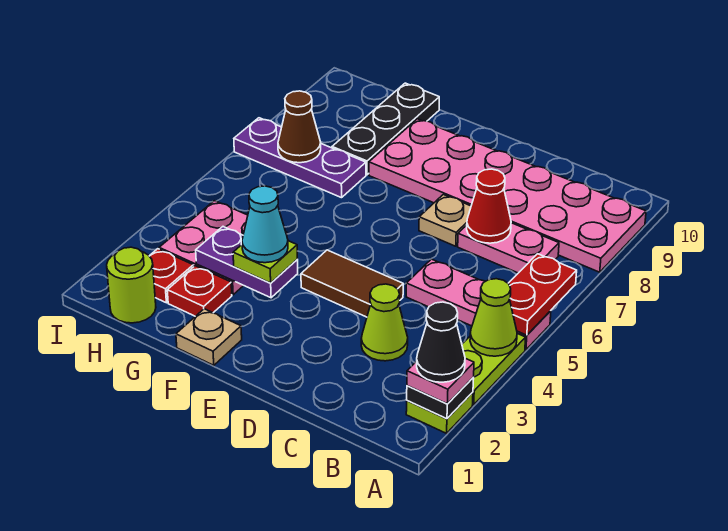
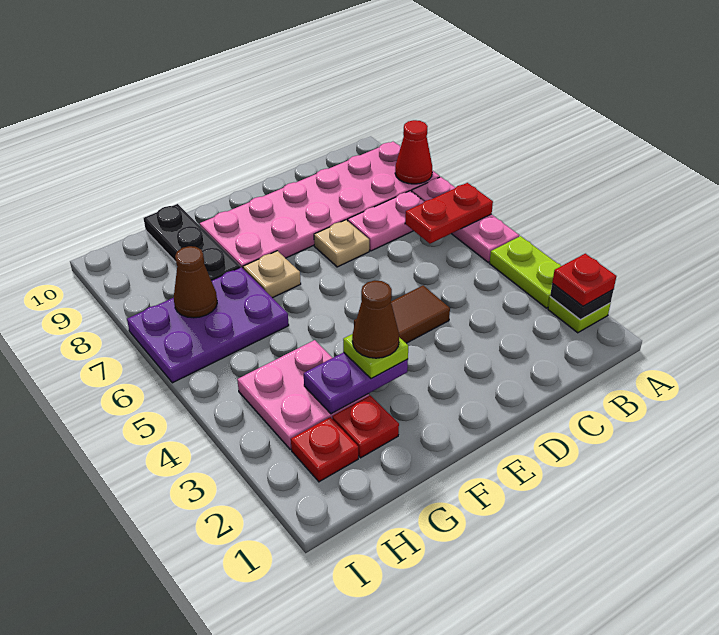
pink 1x1 plate [407,358,474,404] -> red 1x1 plate [552,254,617,306]
black 1x1 cone [417,302,465,382] -> none
lime 1x1 cone [470,279,517,356] -> none
pink 1x3 plate [406,259,551,350] -> pink 1x3 plate turned to [412,177,519,262]
red 1x2 plate [508,254,577,335] -> red 1x2 plate turned to [405,183,493,244]
lime 1x1 cone [361,284,408,361] -> none
red 1x1 cone [467,169,511,243] -> red 1x1 cone moved to [395,120,432,184]
tan 1x1 plate [176,309,242,365] -> tan 1x1 plate moved to [243,251,301,298]
cyan 1x1 cone [242,186,288,263] -> brown 1x1 cone [352,280,399,358]
purple 1x3 plate [234,118,366,198] -> purple 2x3 plate [127,267,289,383]
lime 1x1 round brick [107,247,156,323] -> none

